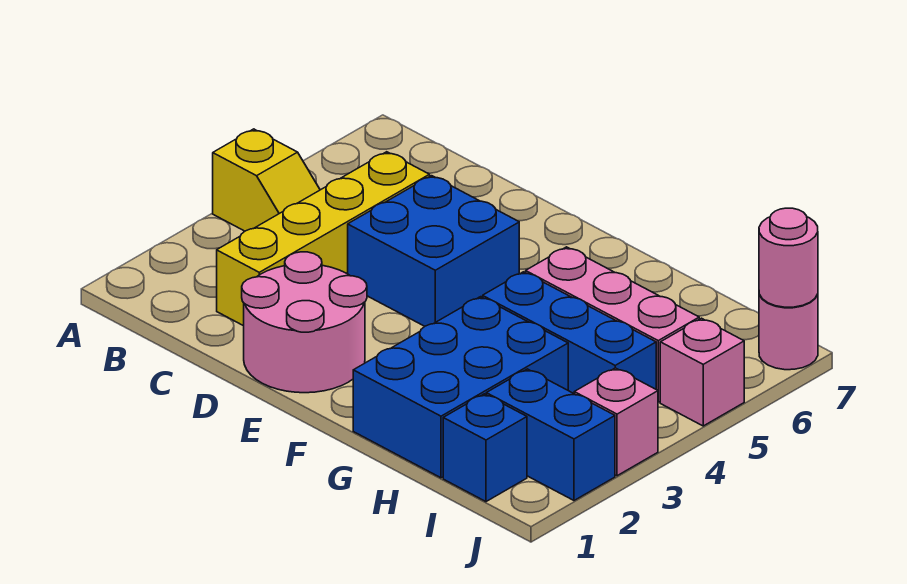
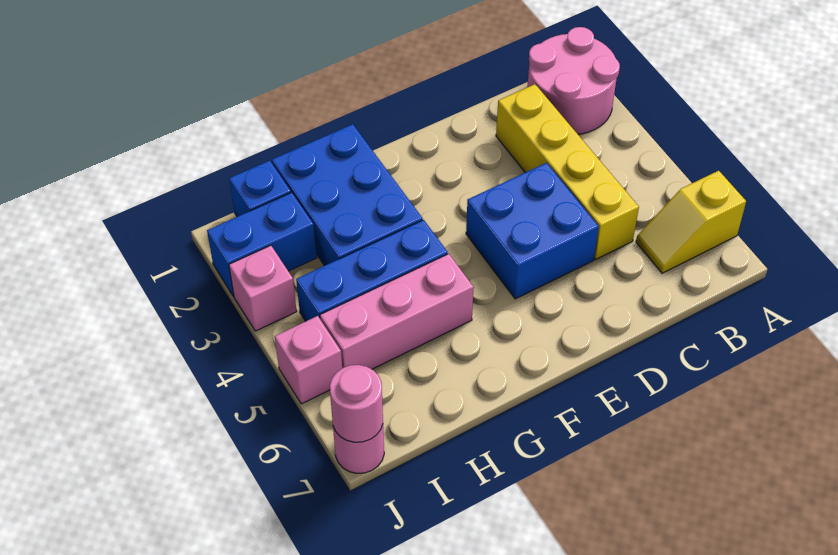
yellow 1x2 slope [213,129,320,231] -> yellow 1x2 slope moved to [636,171,746,273]
pink 2x2 round brick [242,252,367,393] -> pink 2x2 round brick moved to [527,27,620,134]

